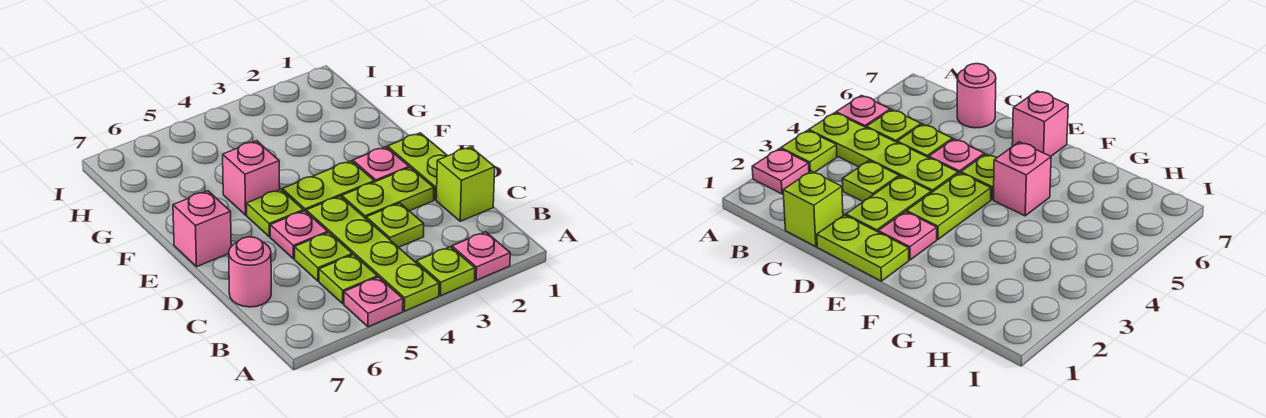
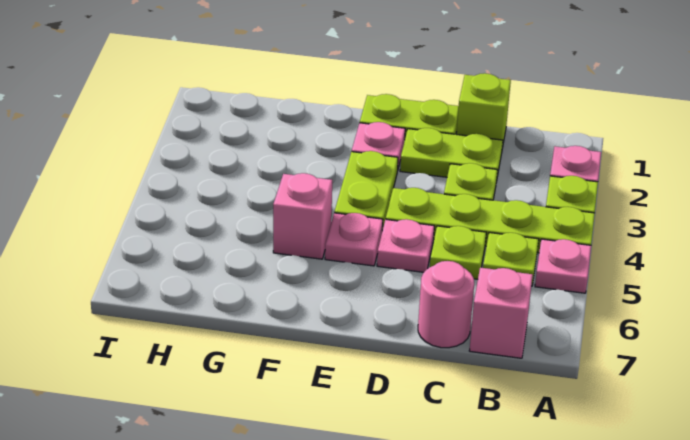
lime 1x2 plate [342,168,434,218] -> lime 1x2 plate turned to [400,128,503,177]
lime 1x1 plate [247,189,303,237] -> pink 1x1 plate [325,213,383,266]
pink 1x1 brick [173,191,231,267] -> pink 1x1 brick moved to [469,268,533,358]

